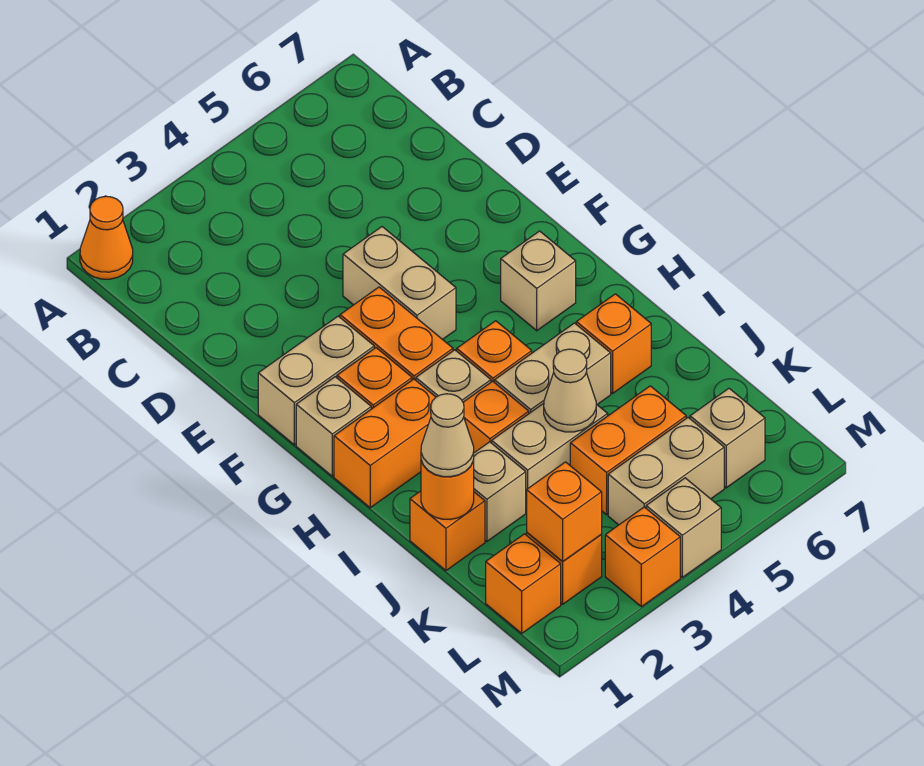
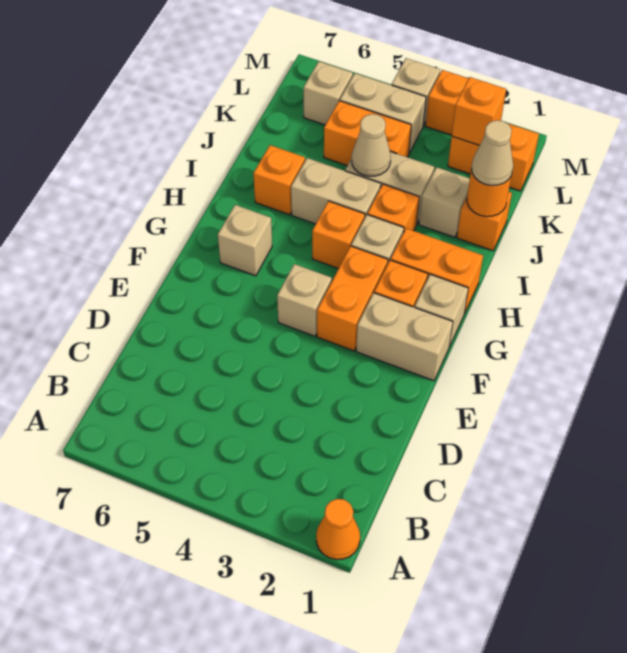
tan 1x2 brick [343,227,456,340] -> tan 1x1 brick [277,264,332,336]

